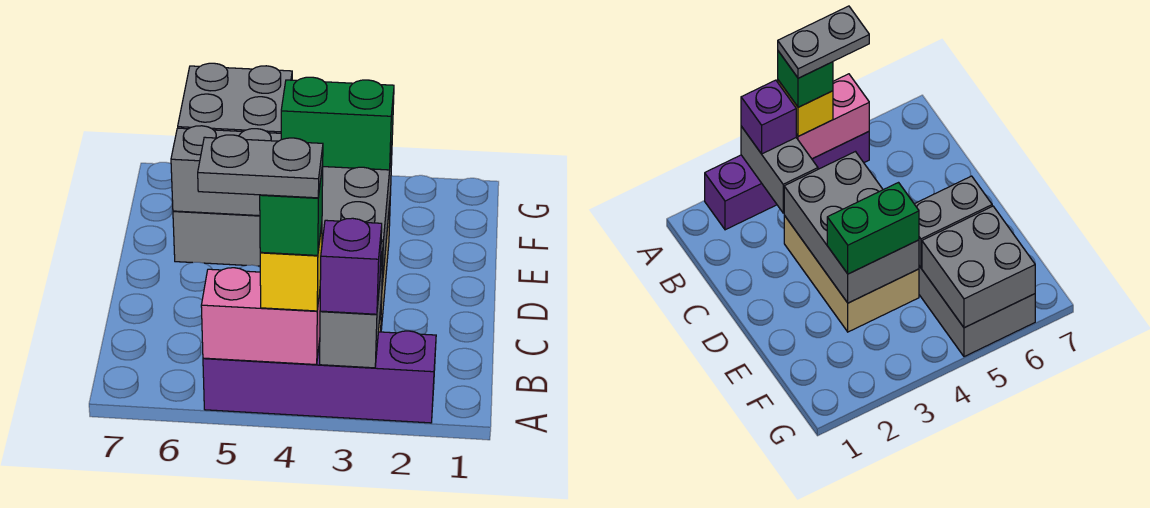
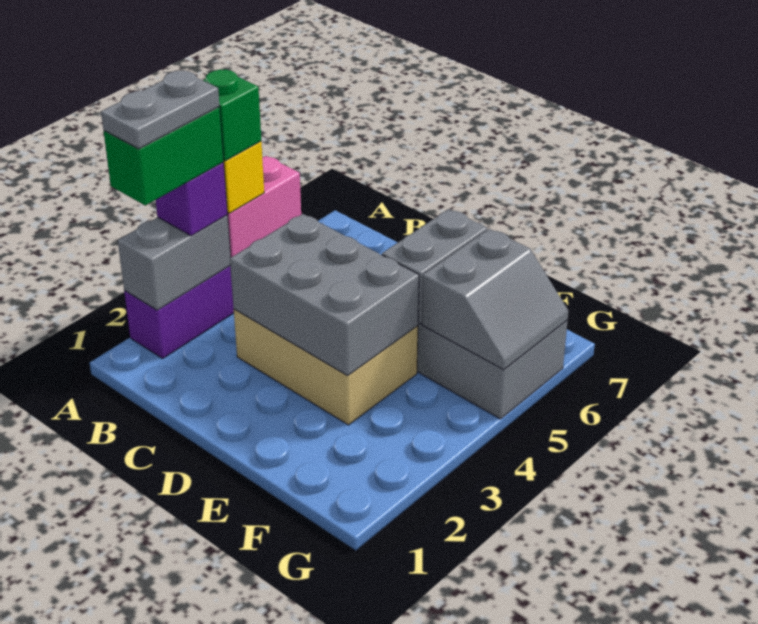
grey 1x2 brick [320,242,383,368] -> grey 1x2 brick turned to [118,215,231,310]
grey 1x2 plate [198,135,323,198] -> grey 1x2 plate moved to [101,71,219,149]
green 1x2 brick [281,77,394,170] -> green 1x2 brick moved to [104,107,224,205]
grey 2x2 brick [178,63,292,133] -> grey 2x2 slope [422,229,568,370]

